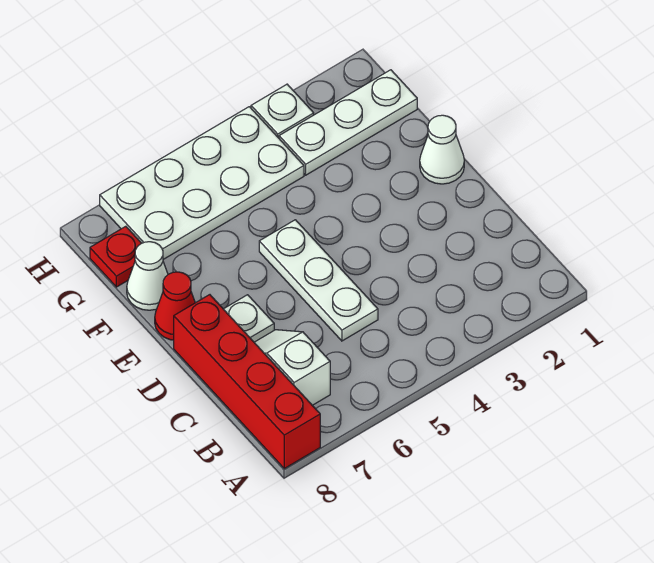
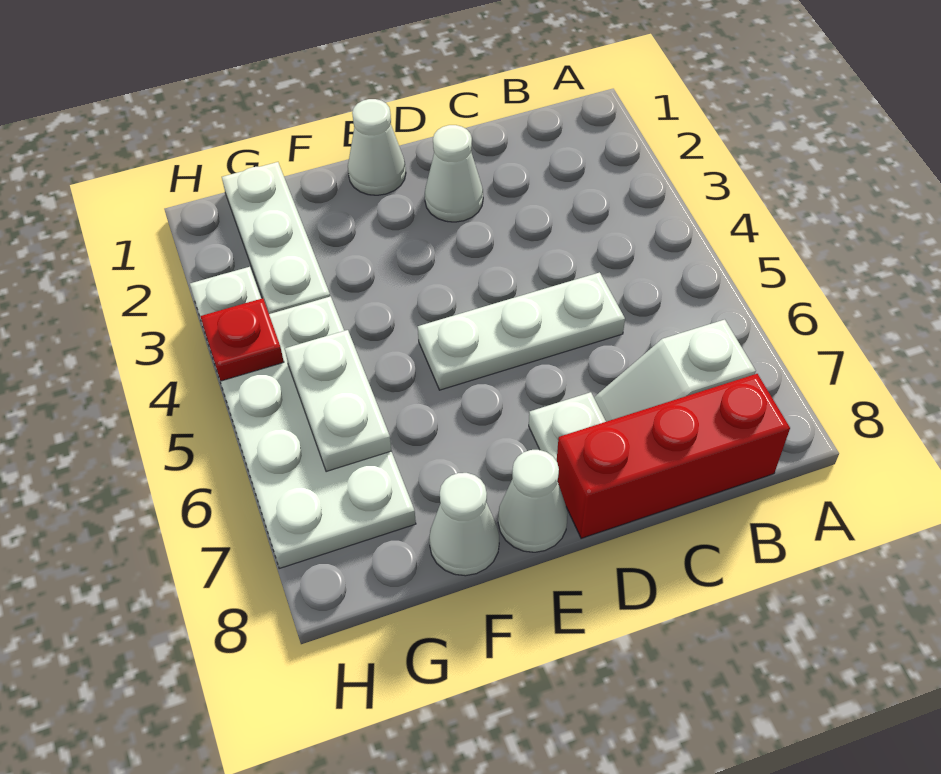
red 1x4 brick [174,295,320,469] -> red 1x3 brick [557,374,790,538]
none -> white 1x1 cone [425,125,483,222]
red 1x1 cone [155,272,195,340] -> white 1x1 cone [498,450,568,552]
none -> white 1x2 plate [285,330,391,472]
red 1x1 plate [90,226,142,287] -> red 1x1 plate moved to [200,298,284,381]

